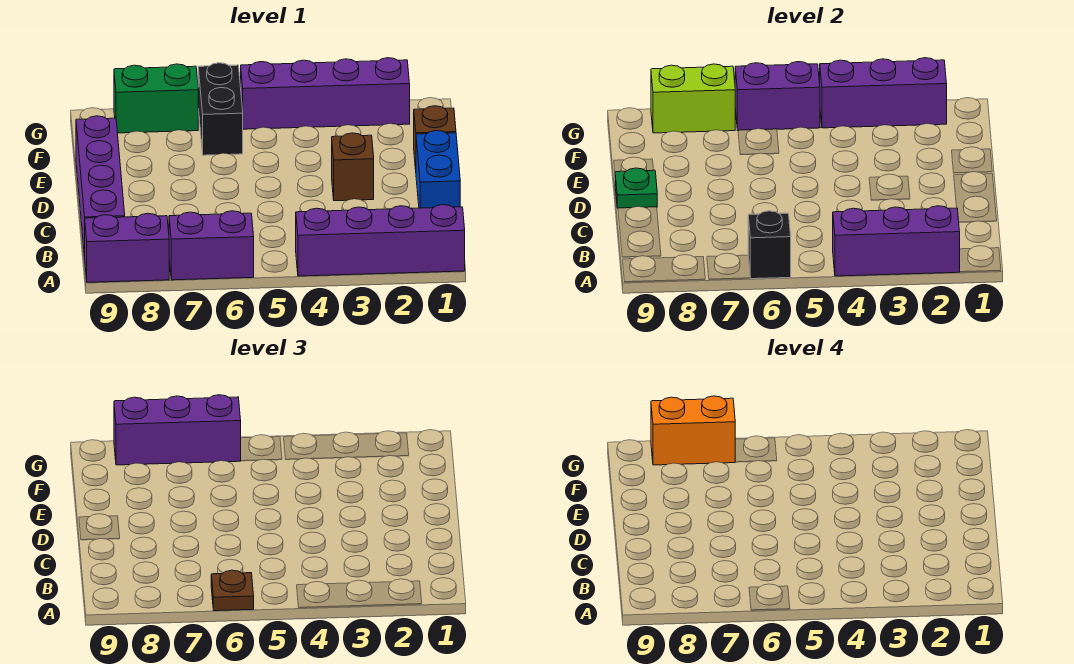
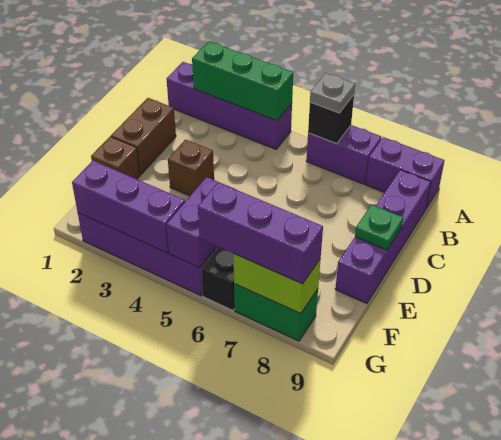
purple 1x3 brick [833,206,960,276] -> green 1x3 brick [192,41,293,121]
brown 1x1 plate [211,570,254,611] -> grey 1x1 plate [310,73,355,113]
blue 1x2 brick [416,131,460,208] -> brown 1x2 brick [111,98,176,175]
purple 1x2 brick [735,62,820,130] -> purple 1x2 brick turned to [166,177,237,268]
orange 1x2 brick [651,396,735,465] -> none

